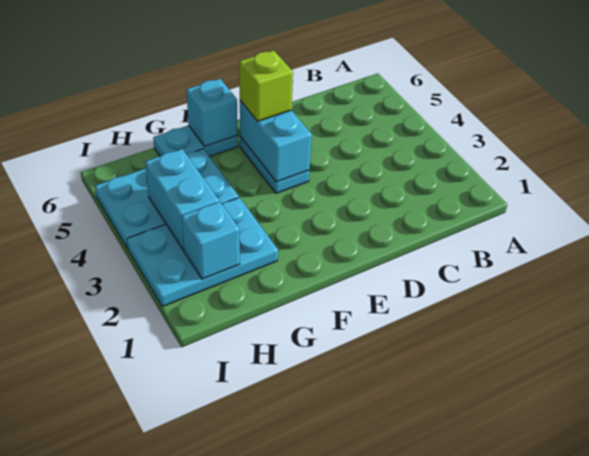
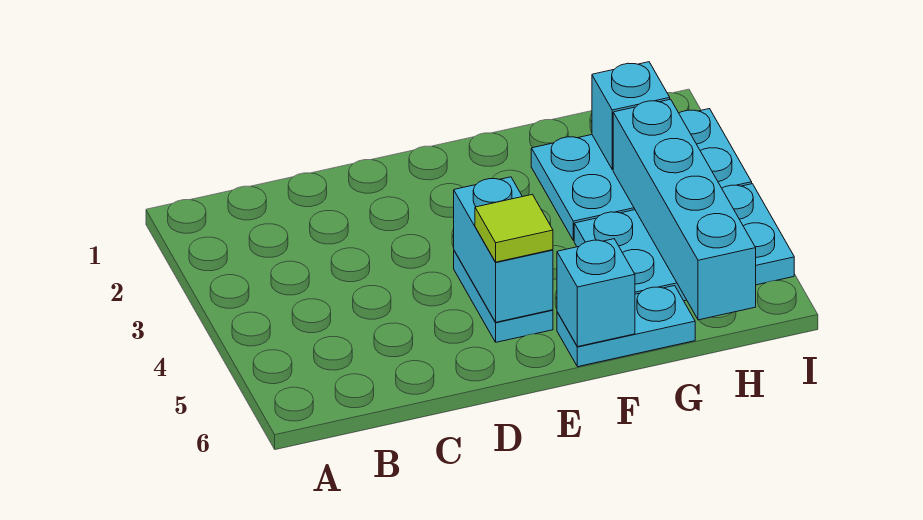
lime 1x1 brick [239,51,293,121] -> lime 1x1 tile [475,194,553,262]
cyan 1x2 brick [145,149,219,250] -> cyan 1x4 brick [613,99,756,320]

